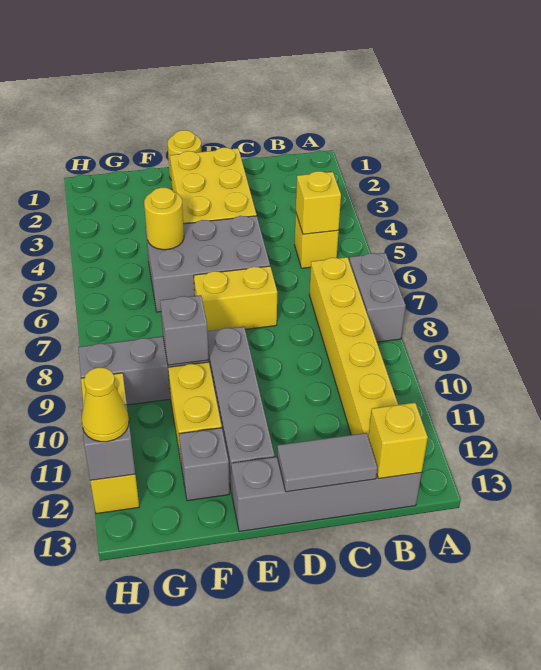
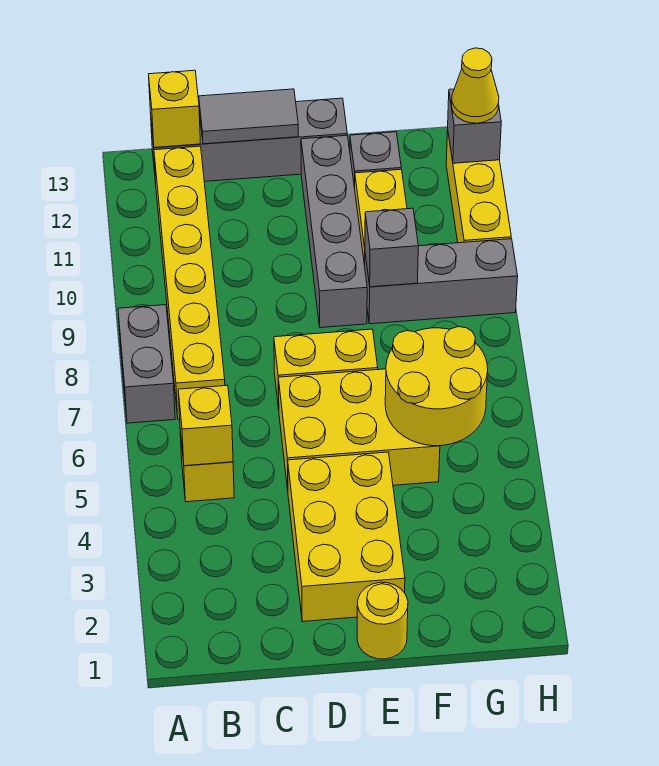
grey 2x3 brick [145,216,270,312] -> yellow 2x3 brick [278,369,440,490]
yellow 1x1 round brick [144,188,184,250] -> yellow 2x2 round brick [385,327,488,446]

